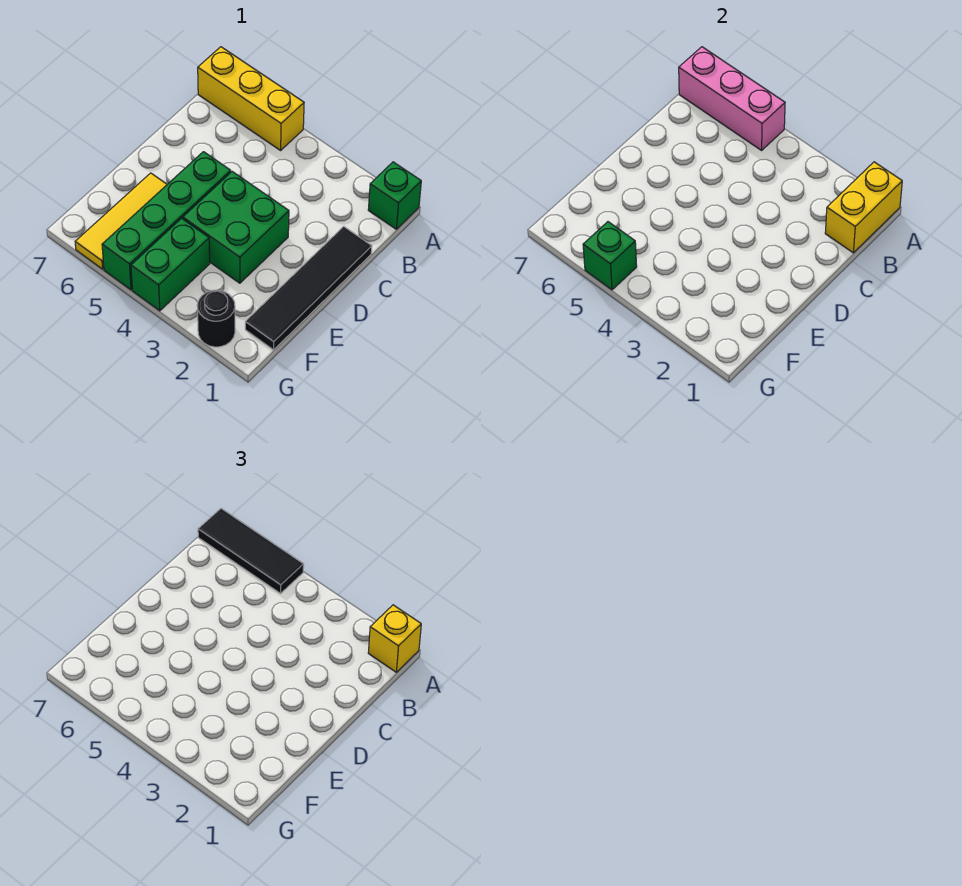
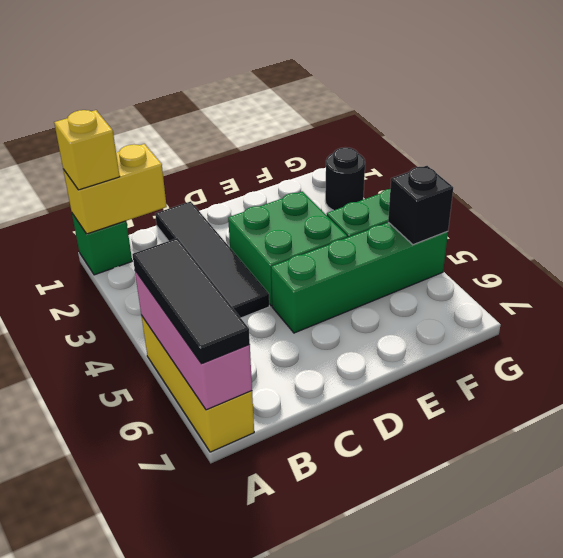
black 1x4 tile [245,227,372,350] -> black 1x4 tile turned to [155,201,269,318]
yellow 1x3 tile [75,173,167,269] -> none
green 1x1 brick [583,222,637,290] -> black 1x1 brick [388,166,453,245]

